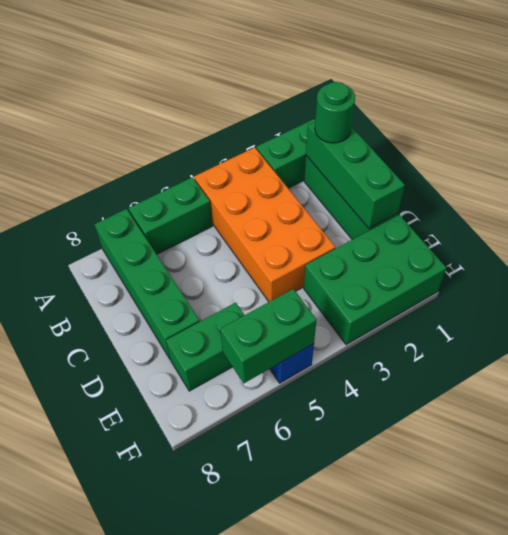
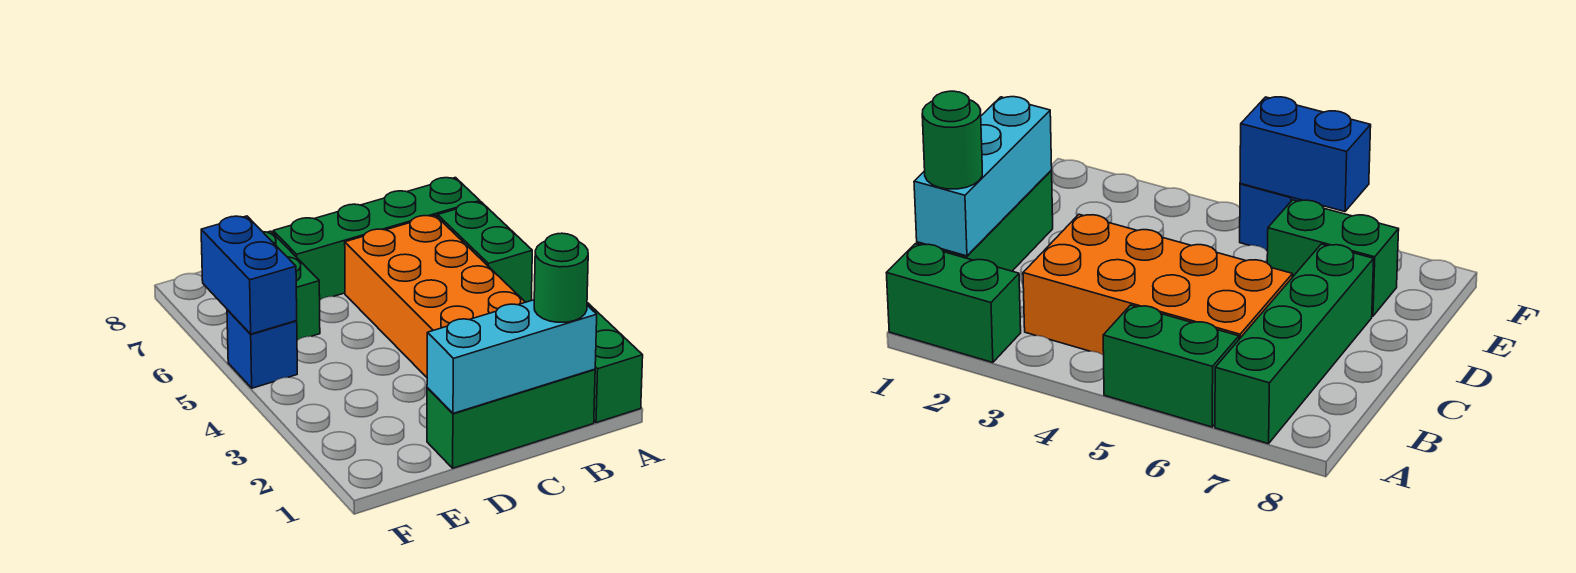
orange 2x4 brick [194,147,335,302] -> orange 2x4 brick turned to [345,215,525,377]
green 1x3 brick [306,122,405,228] -> cyan 1x3 brick [427,300,597,413]
green 2x3 brick [304,215,446,345] -> none
green 1x2 brick [220,289,317,383] -> blue 1x2 brick [201,216,297,334]

